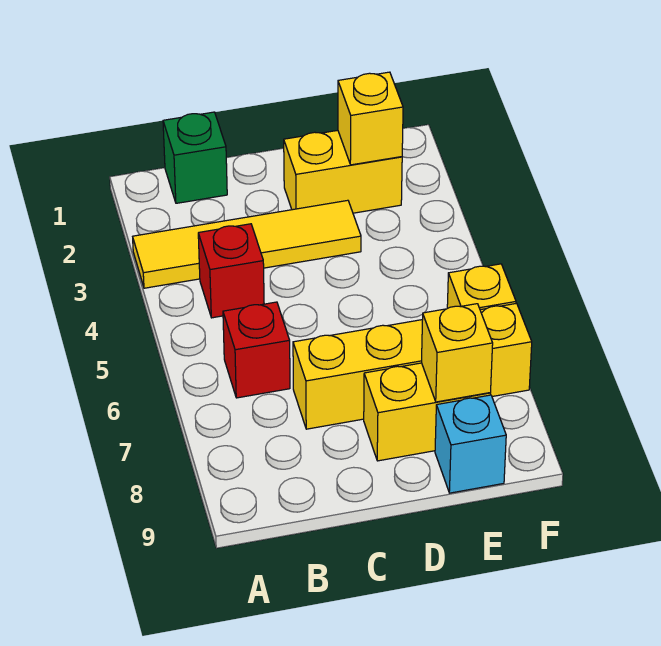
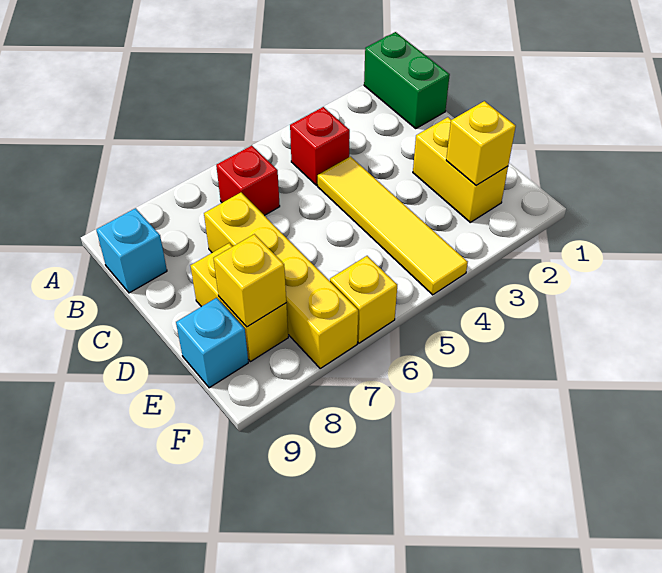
yellow 1x4 tile [133,200,361,288] -> yellow 1x4 tile moved to [318,157,468,295]
green 1x1 brick [163,112,227,203] -> green 1x2 brick [364,32,450,128]
none -> cyan 1x1 brick [96,208,167,293]

